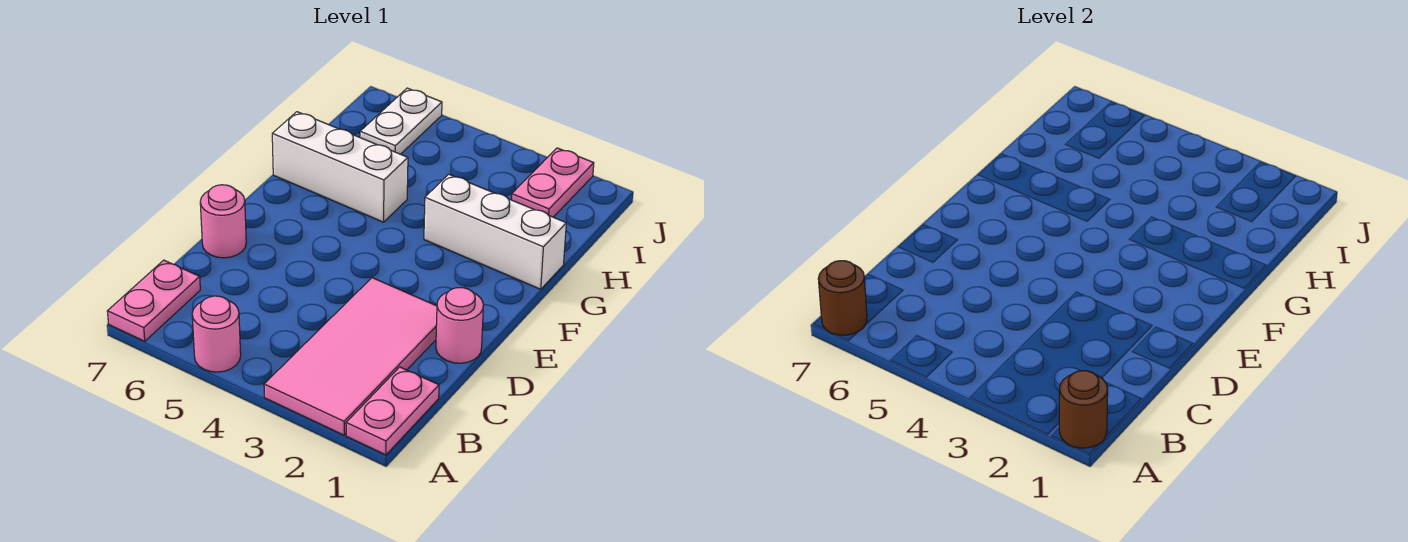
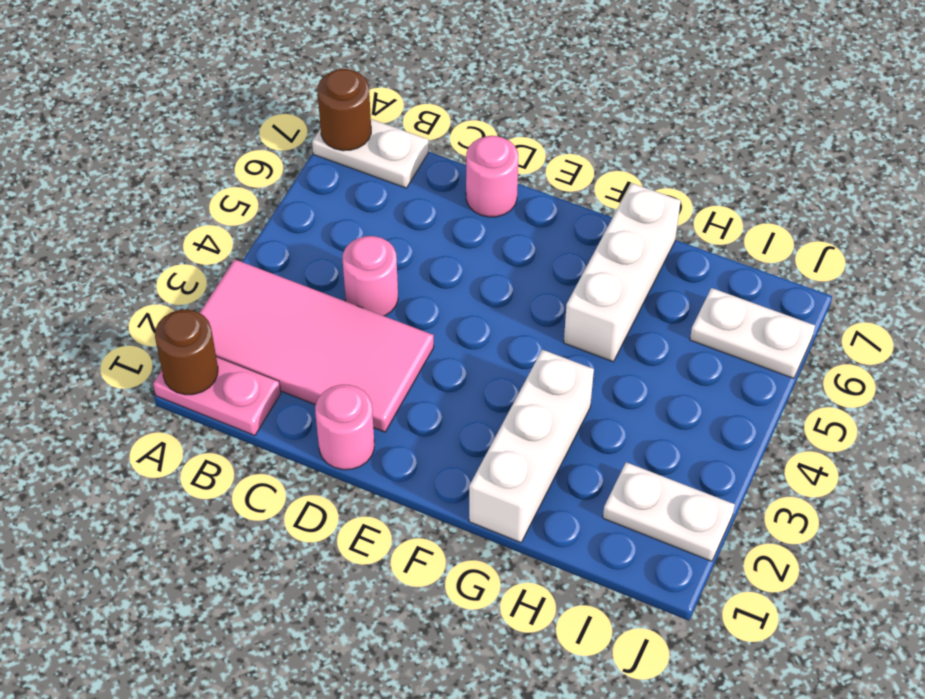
pink 1x1 round brick [192,296,241,372] -> pink 1x1 round brick moved to [343,236,398,316]
pink 1x2 plate [107,260,200,341] -> white 1x2 plate [312,119,428,188]
pink 1x2 plate [511,148,594,217] -> white 1x2 plate [603,462,735,561]

